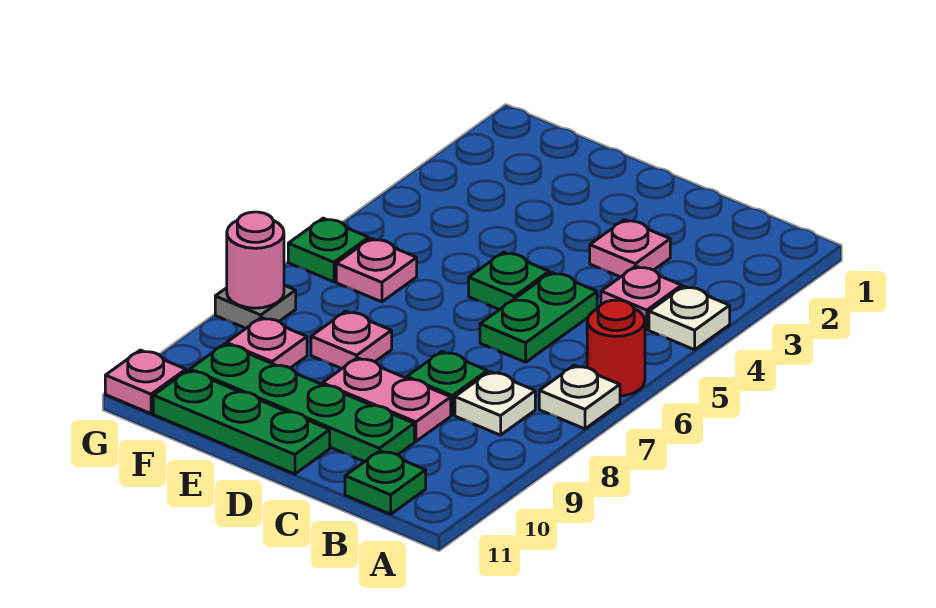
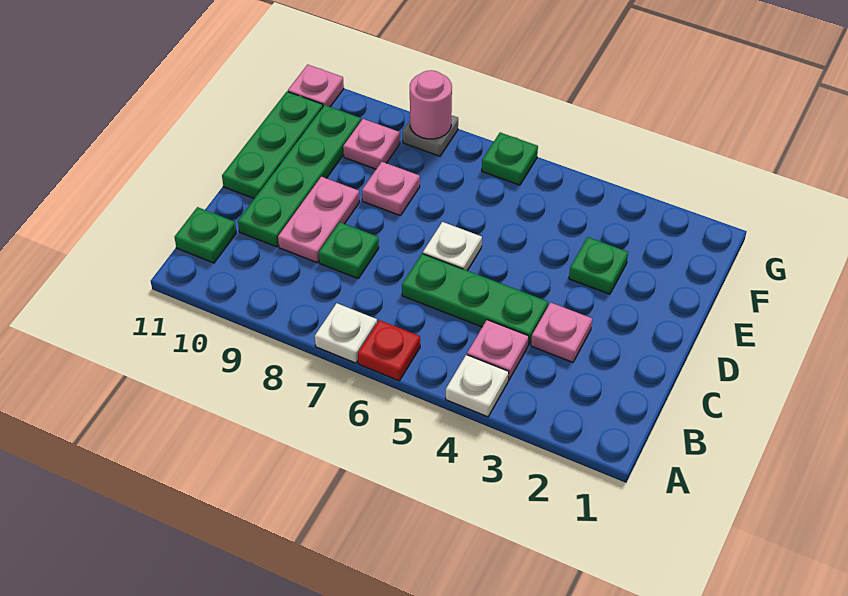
red 1x1 round brick [587,300,645,396] -> red 1x1 plate [358,320,420,381]
white 1x1 plate [455,372,535,435] -> white 1x1 plate moved to [423,222,482,271]
green 1x2 plate [480,272,597,362] -> green 1x3 plate [402,254,548,345]
green 1x1 plate [469,252,549,310] -> green 1x1 plate moved to [569,237,628,294]
pink 1x1 plate [336,238,417,302] -> none

